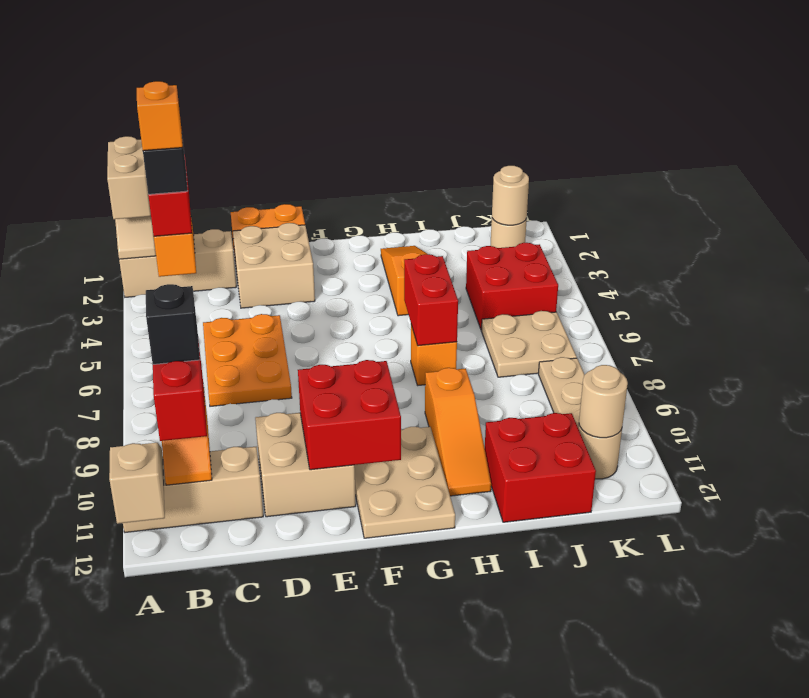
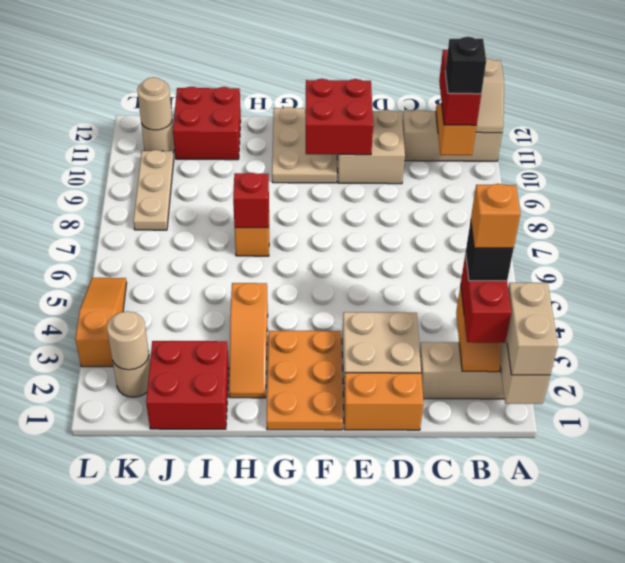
orange 2x3 plate [203,314,292,406] -> orange 2x3 plate moved to [267,331,343,430]
red 1x2 brick [404,254,458,346] -> red 1x1 brick [233,173,269,228]
orange 1x3 slope [425,368,491,496] -> orange 1x3 slope moved to [75,278,127,367]
red 2x2 brick [466,243,558,330] -> red 2x2 brick moved to [146,341,229,429]
tan 2x2 plate [482,311,577,377] -> none

